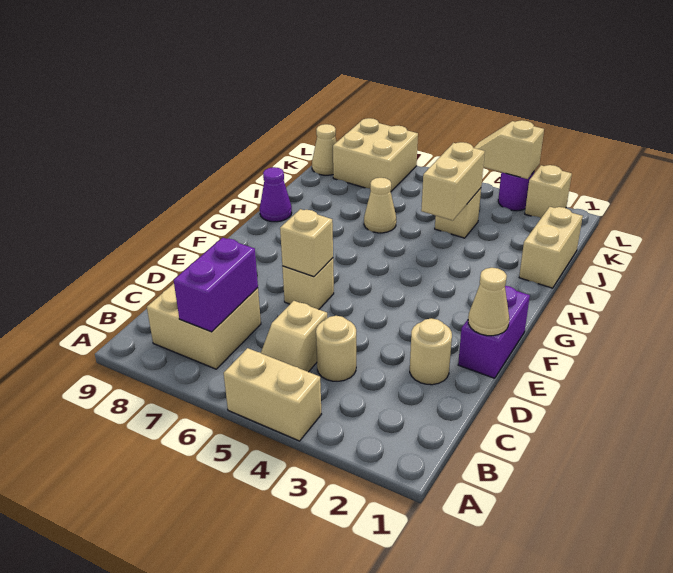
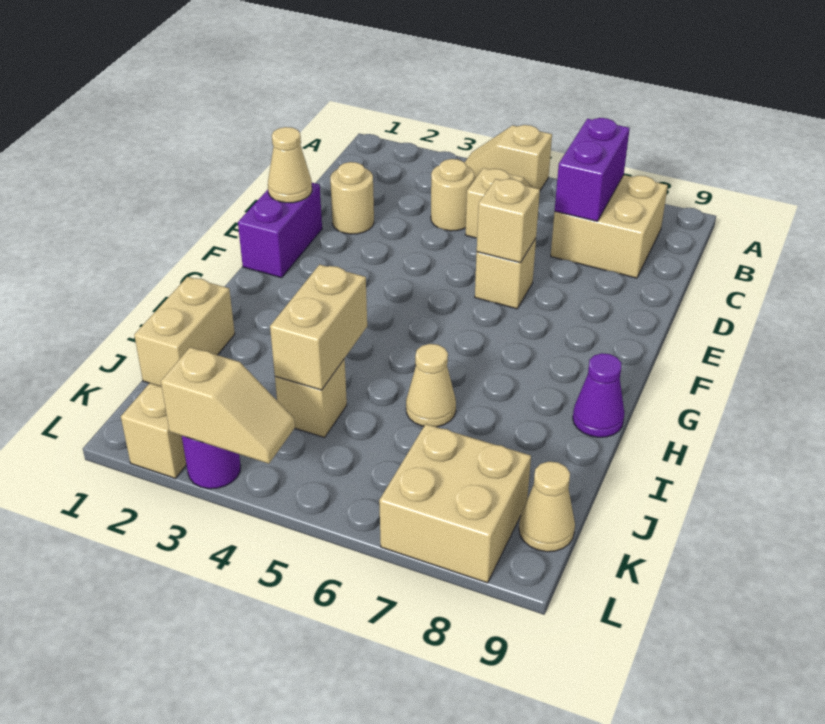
tan 1x2 brick [224,348,321,441] -> tan 1x2 slope [464,125,552,190]

